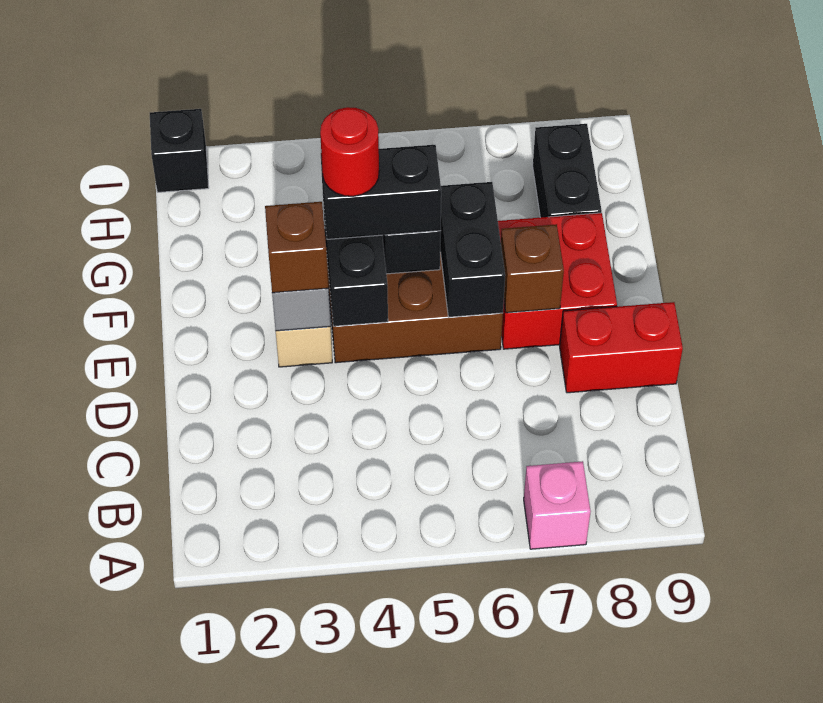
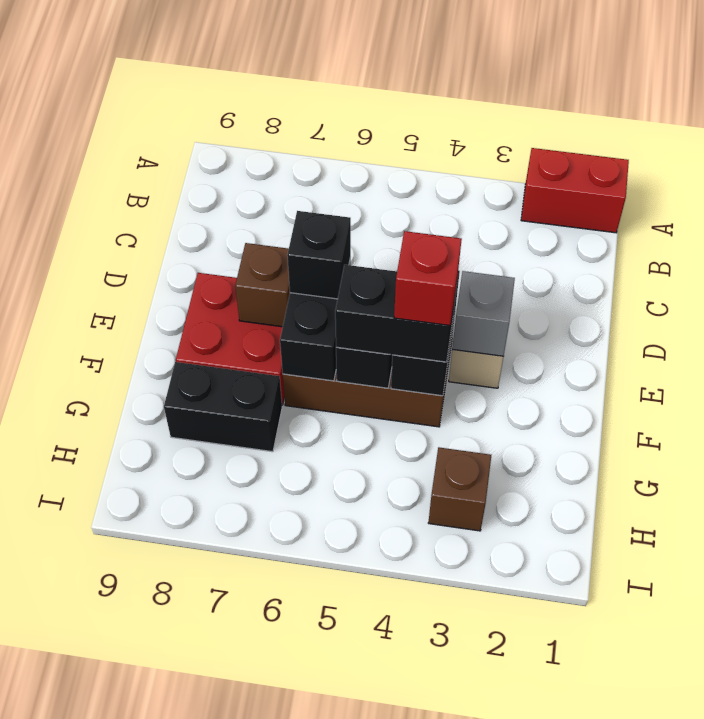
pink 1x1 brick [524,461,591,549] -> none
red 1x2 brick [560,302,683,393] -> red 1x2 brick moved to [521,148,629,233]
brown 1x1 brick [265,202,328,293] -> brown 1x1 brick moved to [428,447,491,531]
red 1x1 round brick [320,107,379,196] -> red 1x1 brick [394,231,462,326]
black 1x2 brick [533,124,602,218] -> black 1x2 brick turned to [164,362,282,452]
black 1x1 brick [150,109,209,192] -> black 1x1 brick moved to [287,211,351,299]

